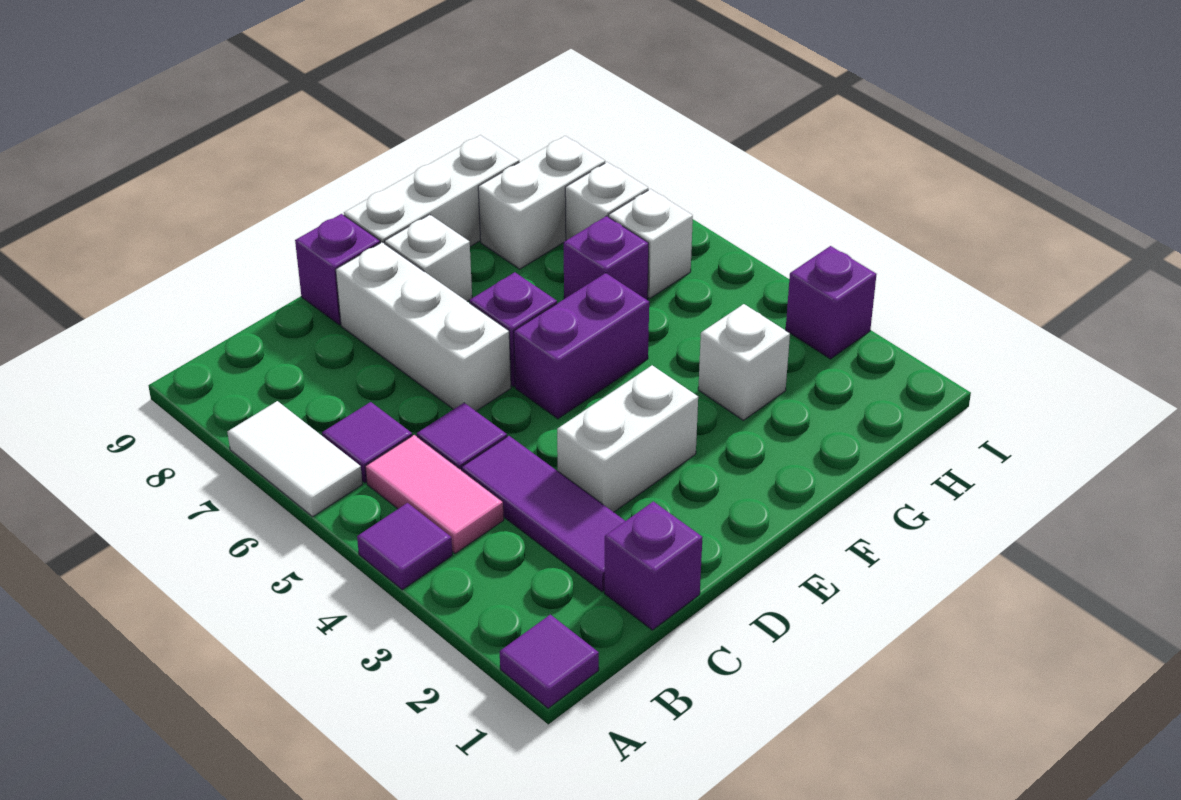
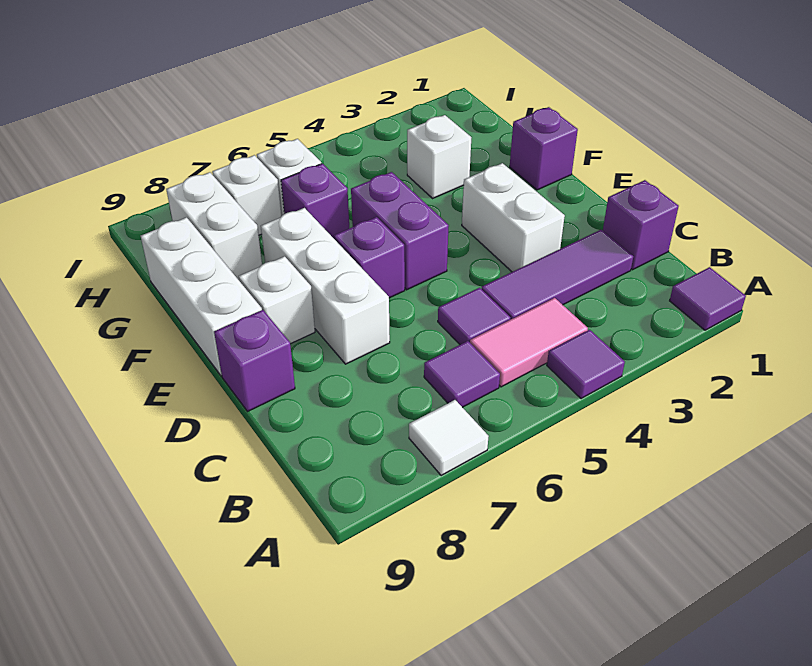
white 1x2 tile [228,401,362,517] -> white 1x1 tile [409,400,489,476]
white 1x3 brick [336,242,511,411] -> white 1x3 brick turned to [261,208,390,364]
purple 1x1 brick [786,246,877,359] -> purple 1x1 brick moved to [510,107,578,190]

